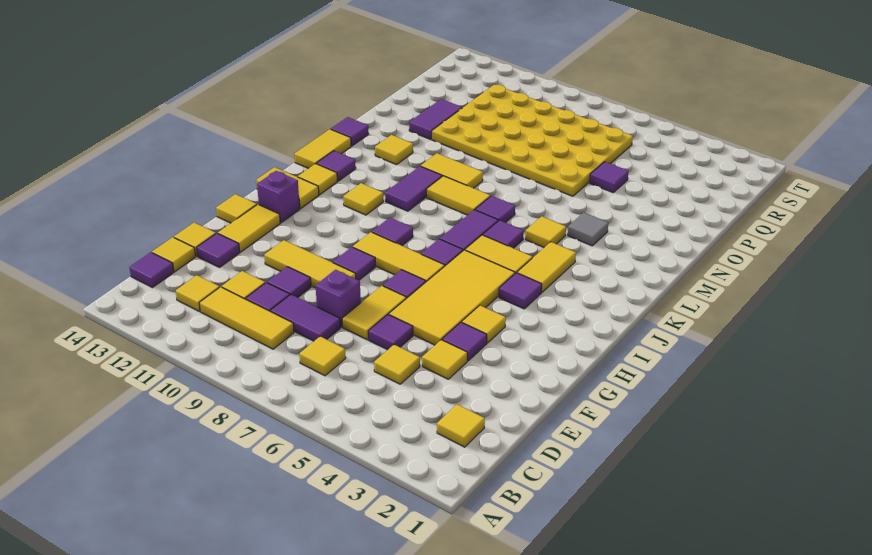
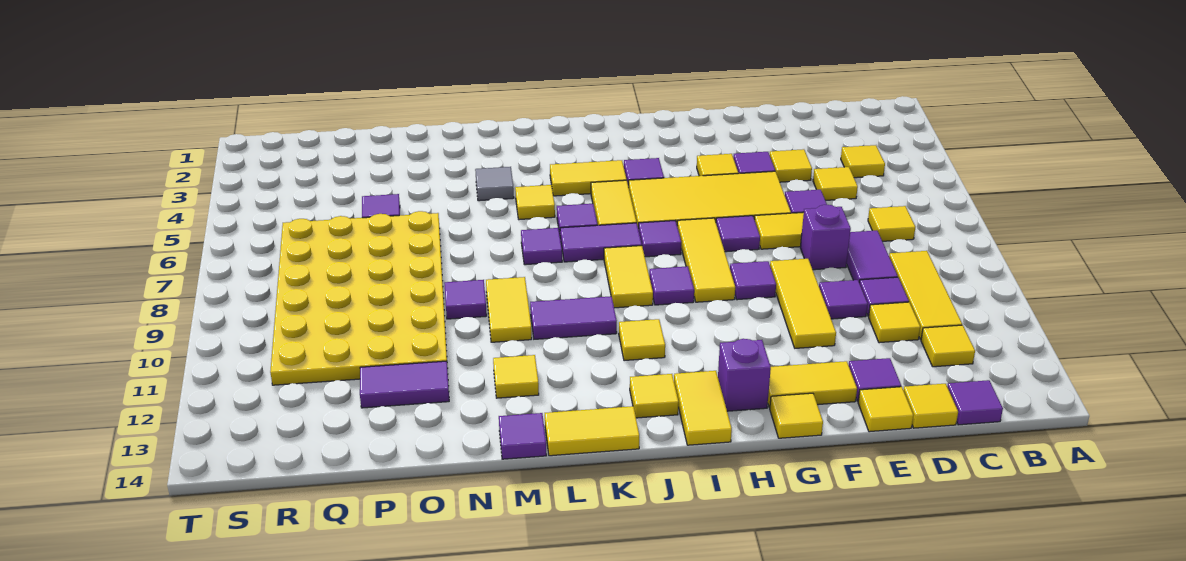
yellow 1x1 tile [437,404,485,447] -> yellow 1x1 tile moved to [841,145,885,178]
purple 1x1 tile [317,151,356,181] -> purple 1x1 tile moved to [444,280,487,319]
yellow 1x2 tile [427,176,490,215] -> yellow 1x2 tile moved to [604,246,653,308]

